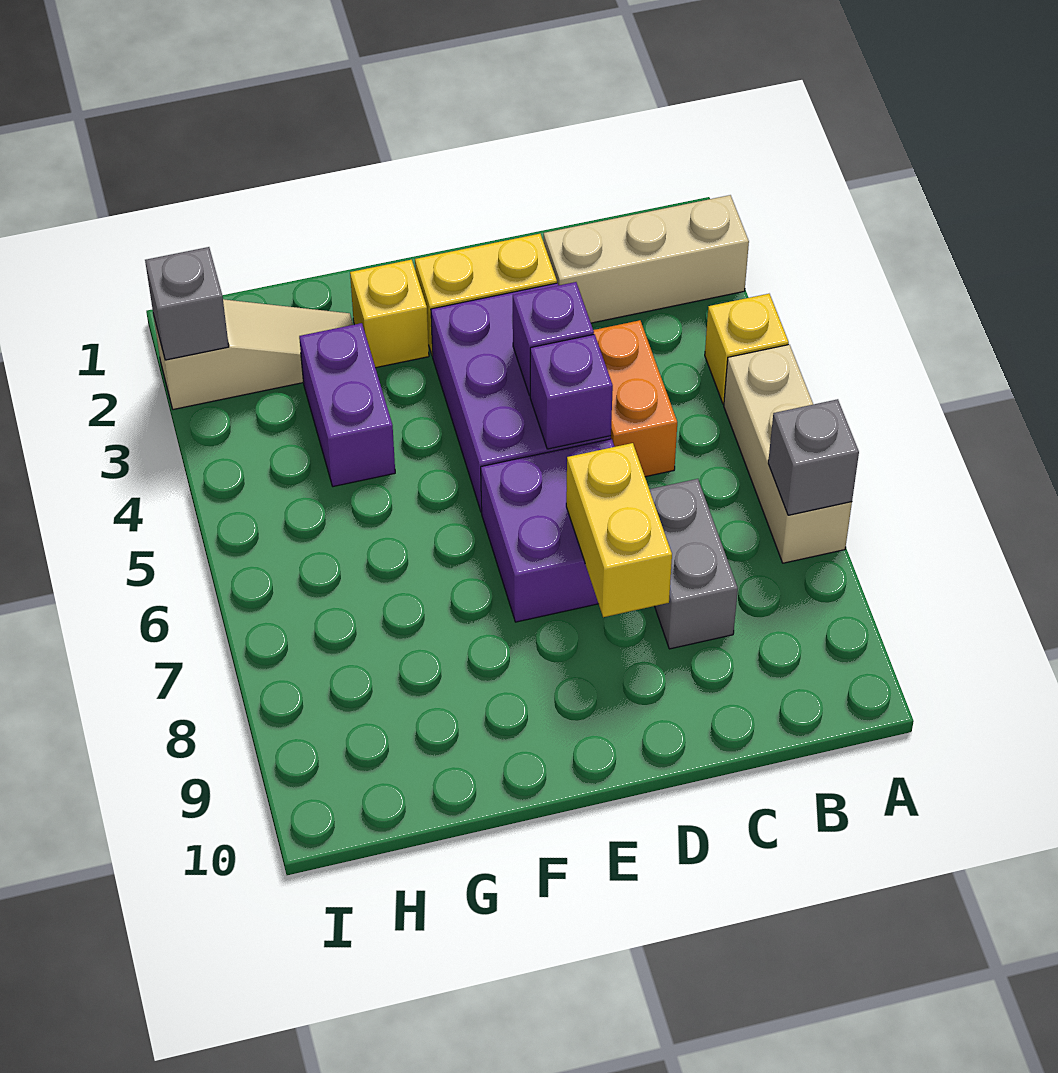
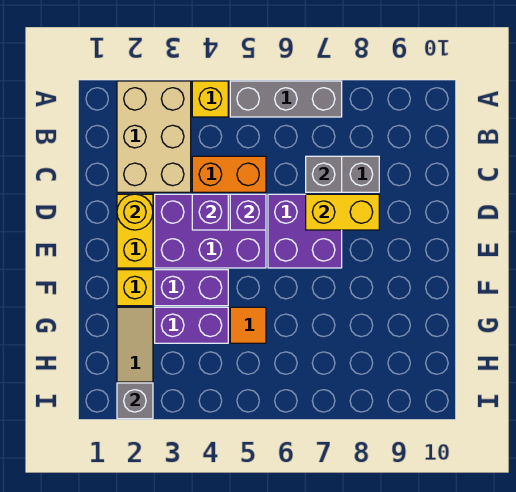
tan 1x3 brick [544,195,749,323] -> tan 2x3 brick [117,81,191,192]
tan 1x3 brick [724,345,852,563] -> grey 1x3 brick [230,81,342,117]
grey 1x1 brick [768,399,859,515] -> grey 1x1 brick moved to [306,156,342,192]
none -> yellow 1x1 round brick [117,194,153,230]
none -> purple 1x2 brick [155,270,228,306]
none -> orange 1x1 tile [230,307,266,343]

